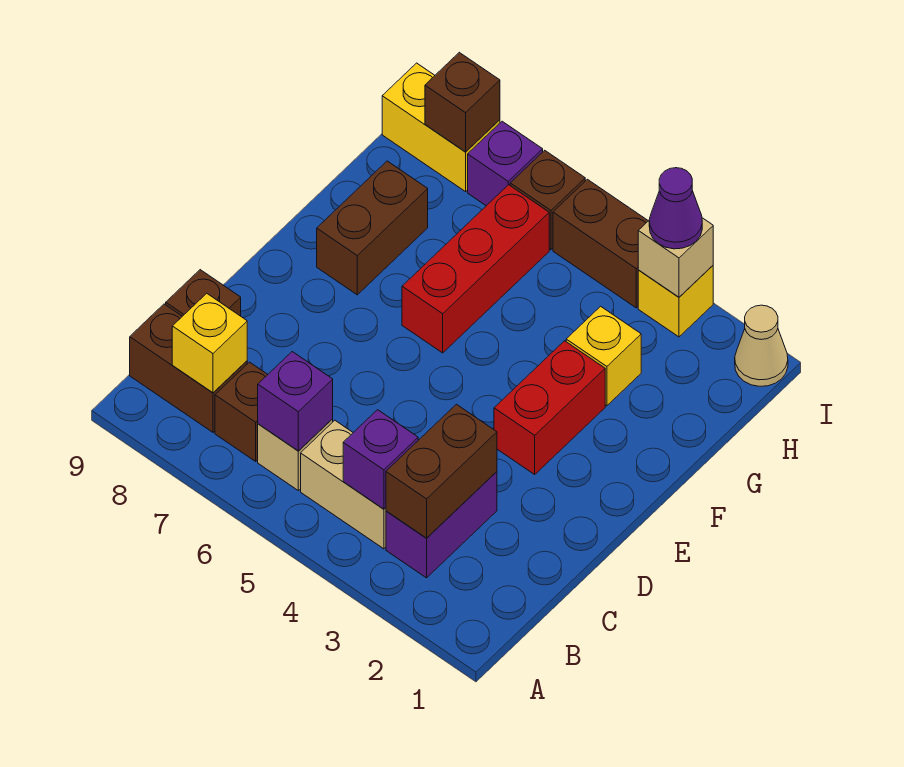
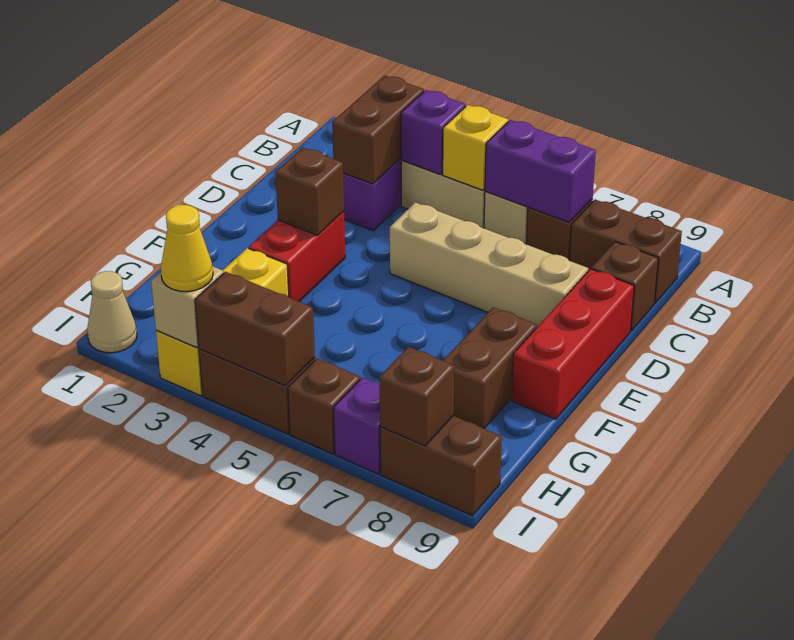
purple 1x1 brick [258,352,333,451] -> purple 1x2 brick [485,120,596,222]
yellow 1x1 brick [172,293,247,393] -> yellow 1x1 brick moved to [443,105,508,190]
none -> tan 1x4 brick [390,202,588,327]
none -> brown 1x1 brick [275,148,344,235]
red 1x3 brick [402,185,549,353] -> red 1x3 brick moved to [512,269,634,419]
purple 1x1 cone [649,168,702,249] -> yellow 1x1 cone [161,205,213,292]
none -> brown 1x2 brick [195,272,315,386]
yellow 1x2 brick [382,63,500,192] -> brown 1x2 brick [380,416,502,516]

